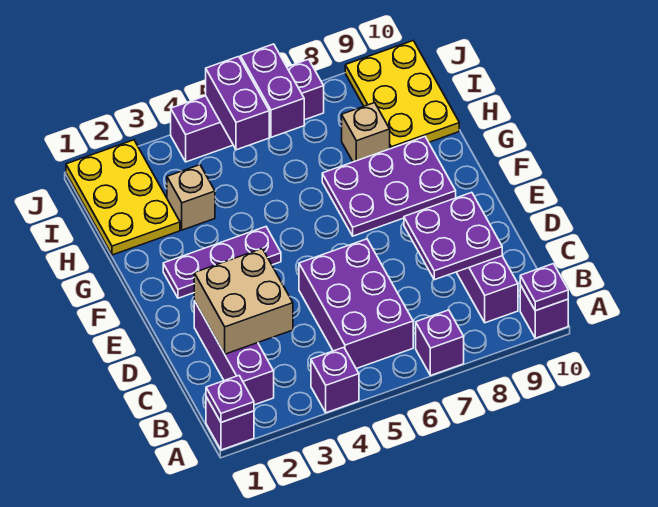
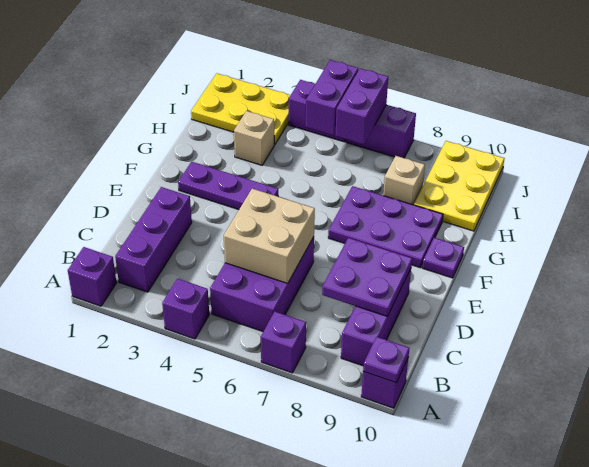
purple 1x1 plate [206,376,254,422] -> purple 1x1 plate moved to [422,238,464,278]
tan 2x2 brick [194,248,293,354] -> tan 2x2 brick moved to [224,189,315,283]
yellow 2x3 plate [66,140,180,255] -> yellow 2x3 plate turned to [191,73,290,145]

